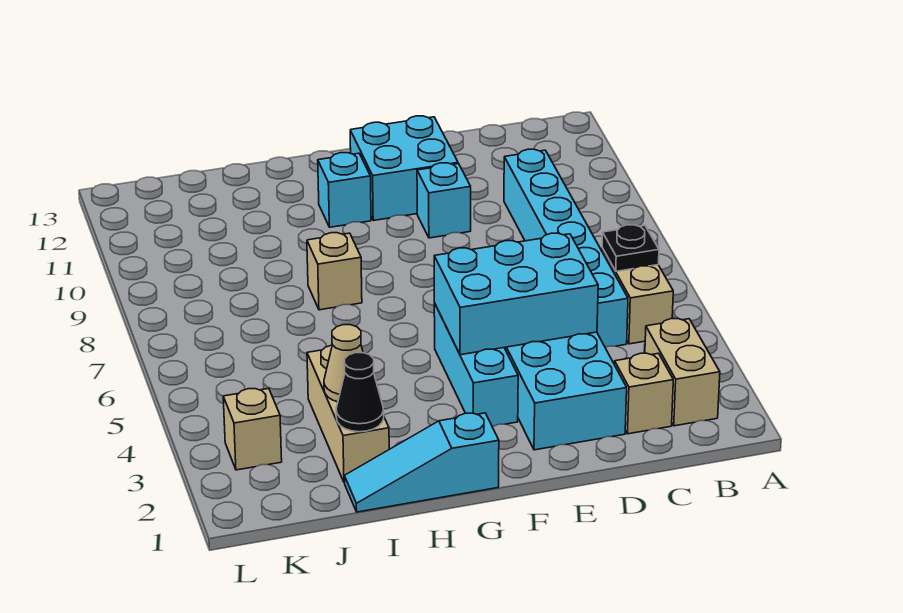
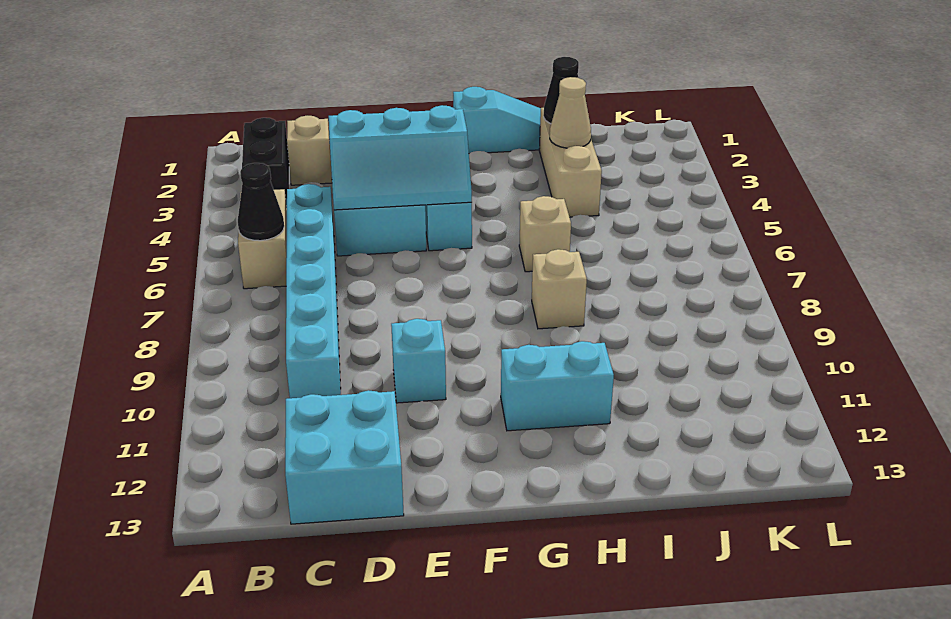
tan 1x2 brick [645,319,720,426] -> black 1x2 brick [242,118,289,208]
black 1x1 plate [602,225,659,271] -> black 1x1 cone [238,163,284,241]
cyan 2x3 brick [434,233,598,355] -> cyan 2x3 slope [329,105,472,210]
cyan 2x2 brick [350,116,458,221] -> cyan 2x2 brick moved to [285,390,404,524]
cyan 1x1 brick [318,153,371,227] -> cyan 1x2 brick [501,341,614,431]
tan 1x1 brick [223,388,282,470] -> tan 1x1 brick moved to [519,196,571,272]

